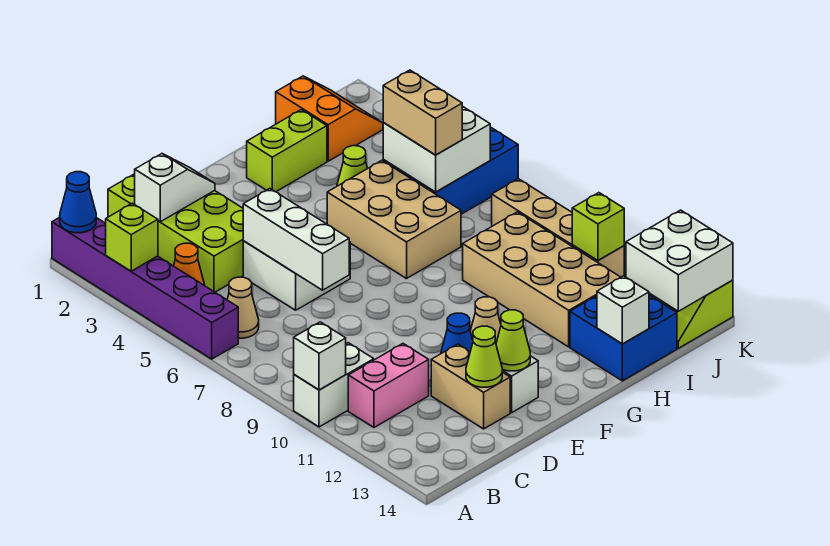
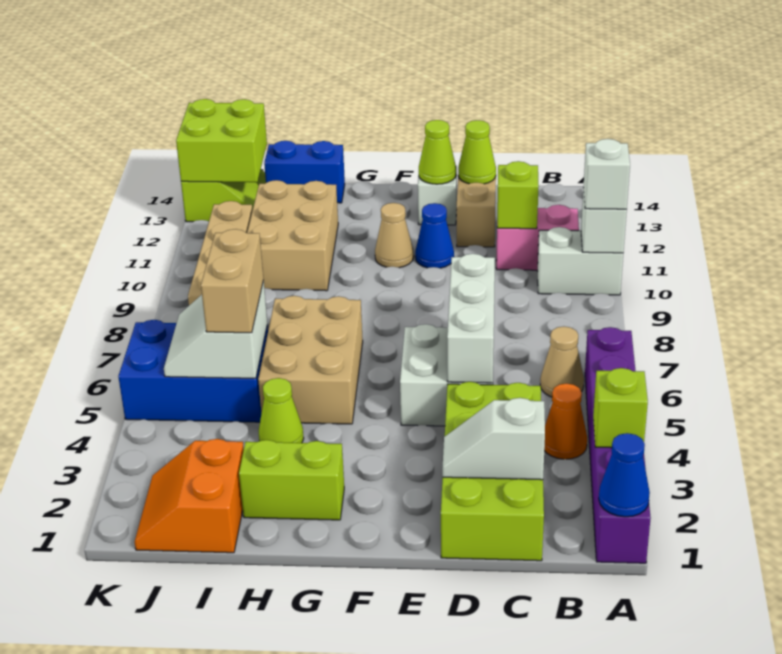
tan 2x4 brick [463,212,621,347] -> tan 2x3 brick [247,180,338,291]
blue 2x2 brick [570,295,677,381] -> blue 1x2 brick [264,141,345,203]
white 1x1 brick [597,276,649,344] -> white 1x1 brick moved to [583,139,630,209]
white 2x2 brick [383,106,490,192] -> white 2x2 slope [164,281,267,378]
lime 1x1 brick [572,193,624,260] -> lime 1x1 brick moved to [497,161,539,229]
white 2x2 brick [626,210,733,311] -> lime 2x2 brick [176,99,267,182]

